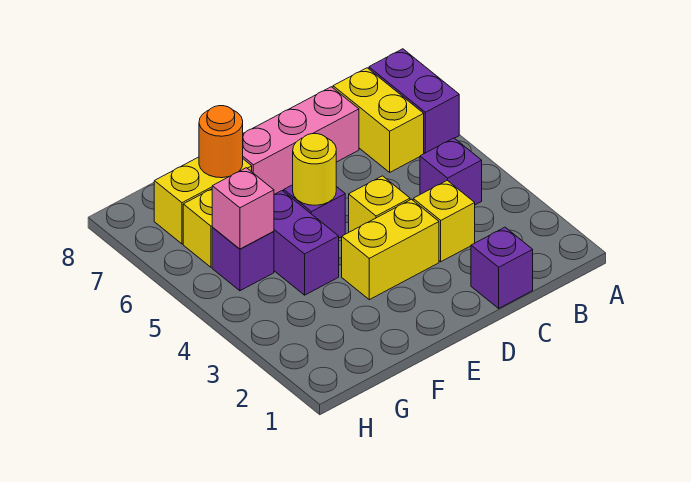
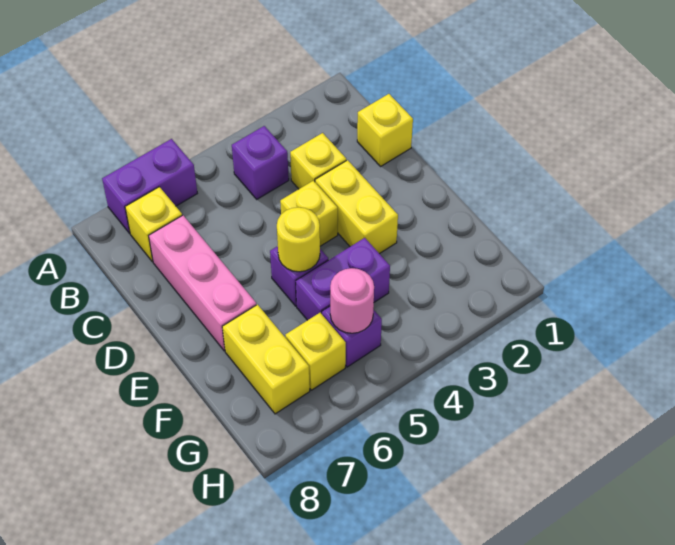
yellow 1x2 brick [333,68,424,172] -> yellow 1x1 brick [125,187,182,262]
purple 1x1 brick [471,227,533,308] -> yellow 1x1 brick [357,94,413,166]
orange 1x1 round brick [199,106,243,178] -> none
pink 1x1 brick [212,168,274,249] -> pink 1x1 round brick [330,268,374,333]

